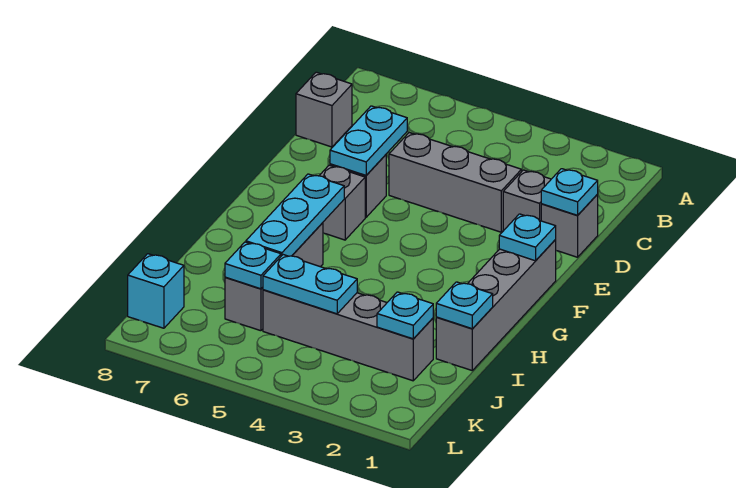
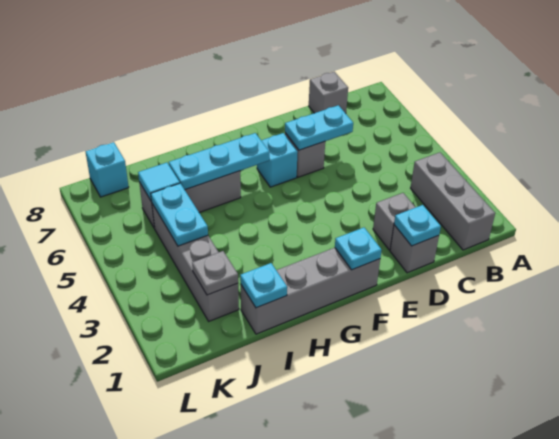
grey 1x3 brick [389,133,521,232] -> grey 1x3 brick moved to [411,152,495,250]
grey 1x1 brick [319,165,365,240] -> cyan 1x1 brick [257,133,298,187]
cyan 1x1 plate [377,292,433,339] -> grey 1x1 plate [192,251,238,295]
cyan 1x1 plate [225,242,281,289] -> cyan 1x1 tile [138,163,180,201]

